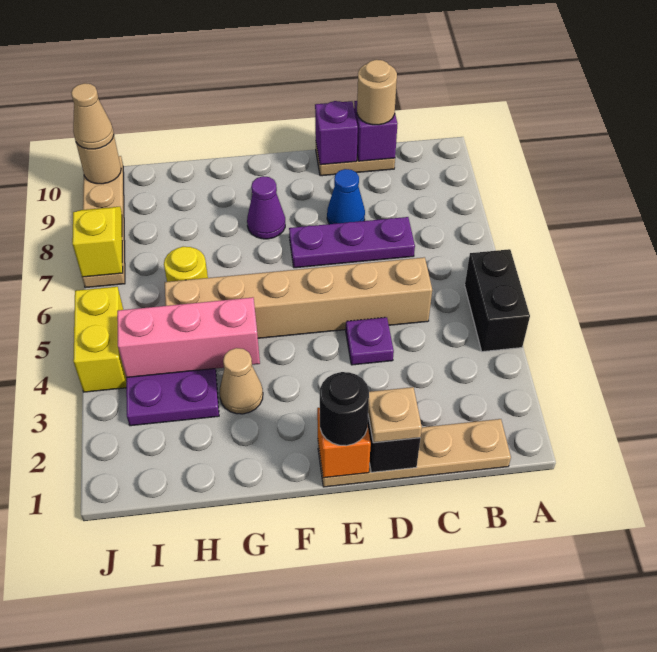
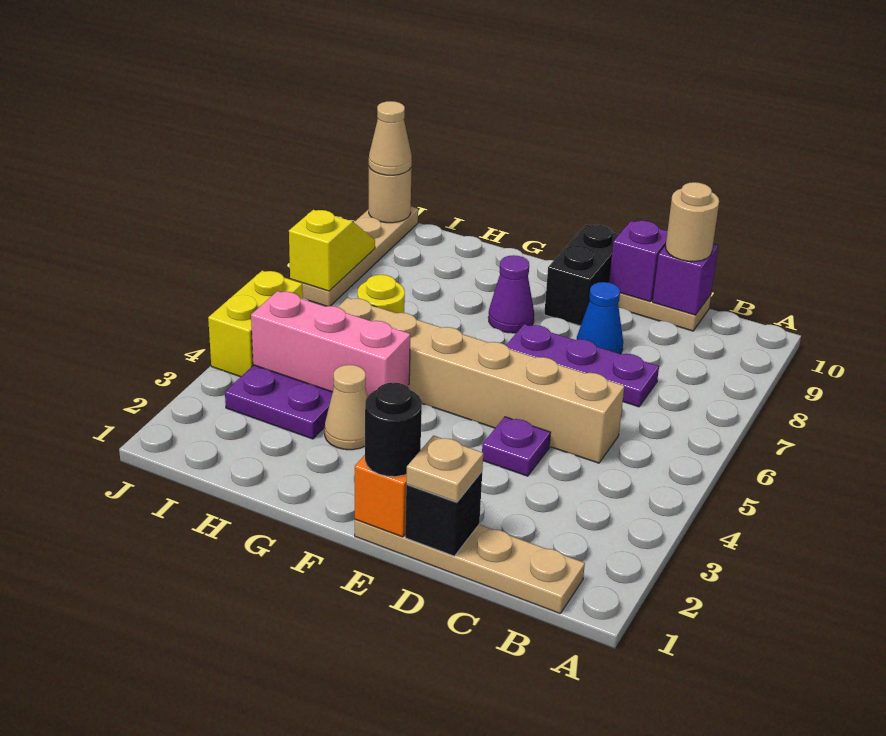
black 1x2 brick [465,249,530,352] -> black 1x2 brick moved to [544,225,619,326]

